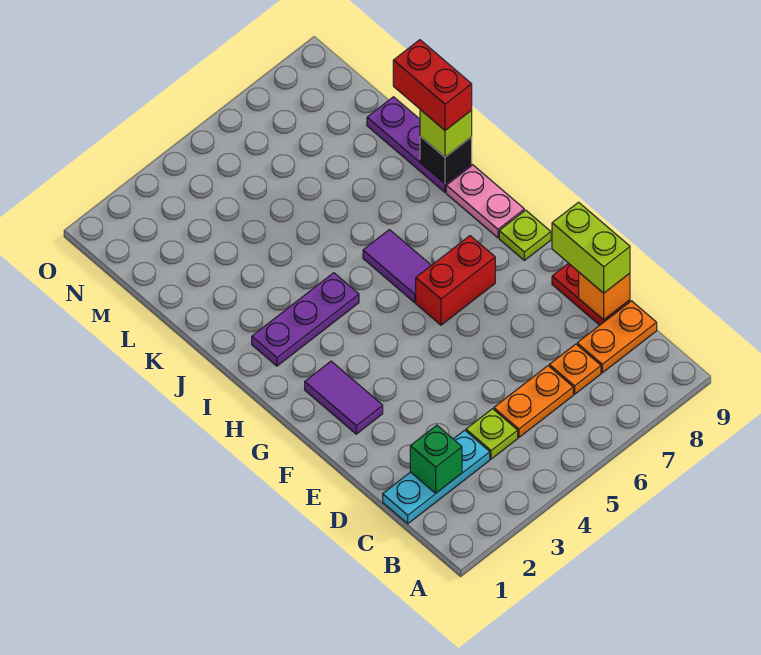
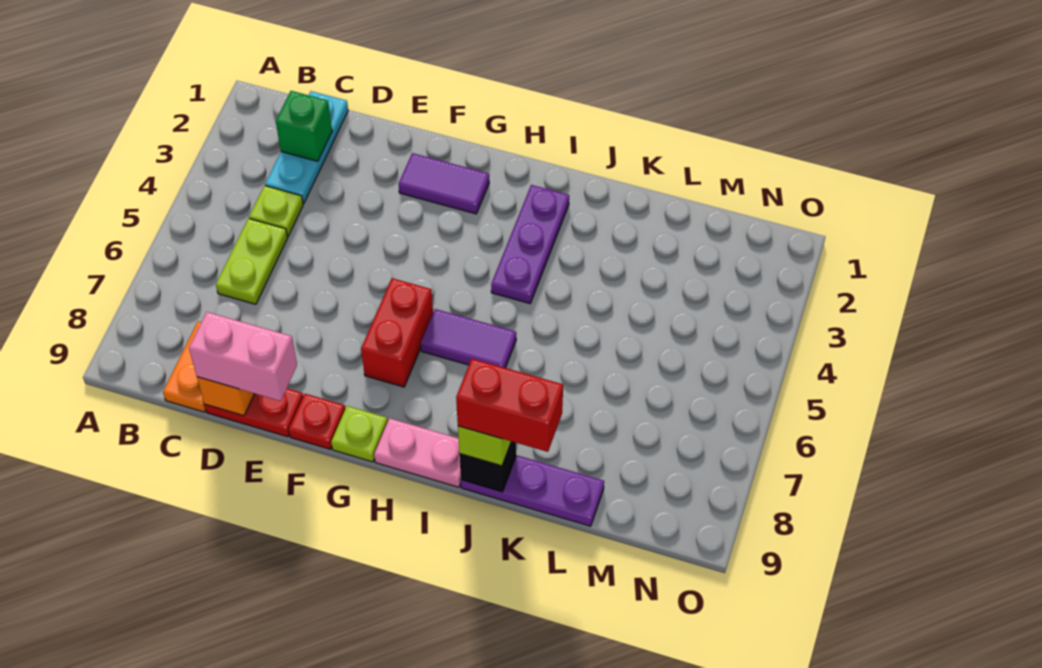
orange 1x2 plate [494,366,573,437] -> lime 1x2 plate [216,218,288,304]
orange 1x1 plate [549,344,601,394] -> none
lime 1x2 brick [552,202,630,293] -> pink 1x2 brick [189,312,297,401]
none -> red 1x1 plate [289,394,345,449]

